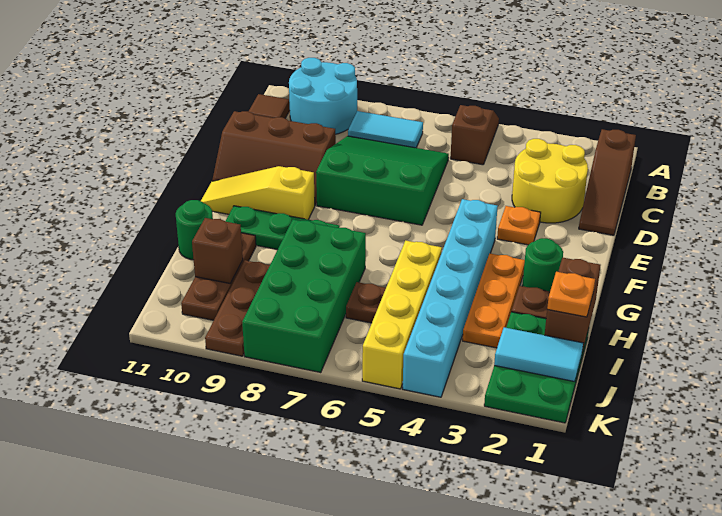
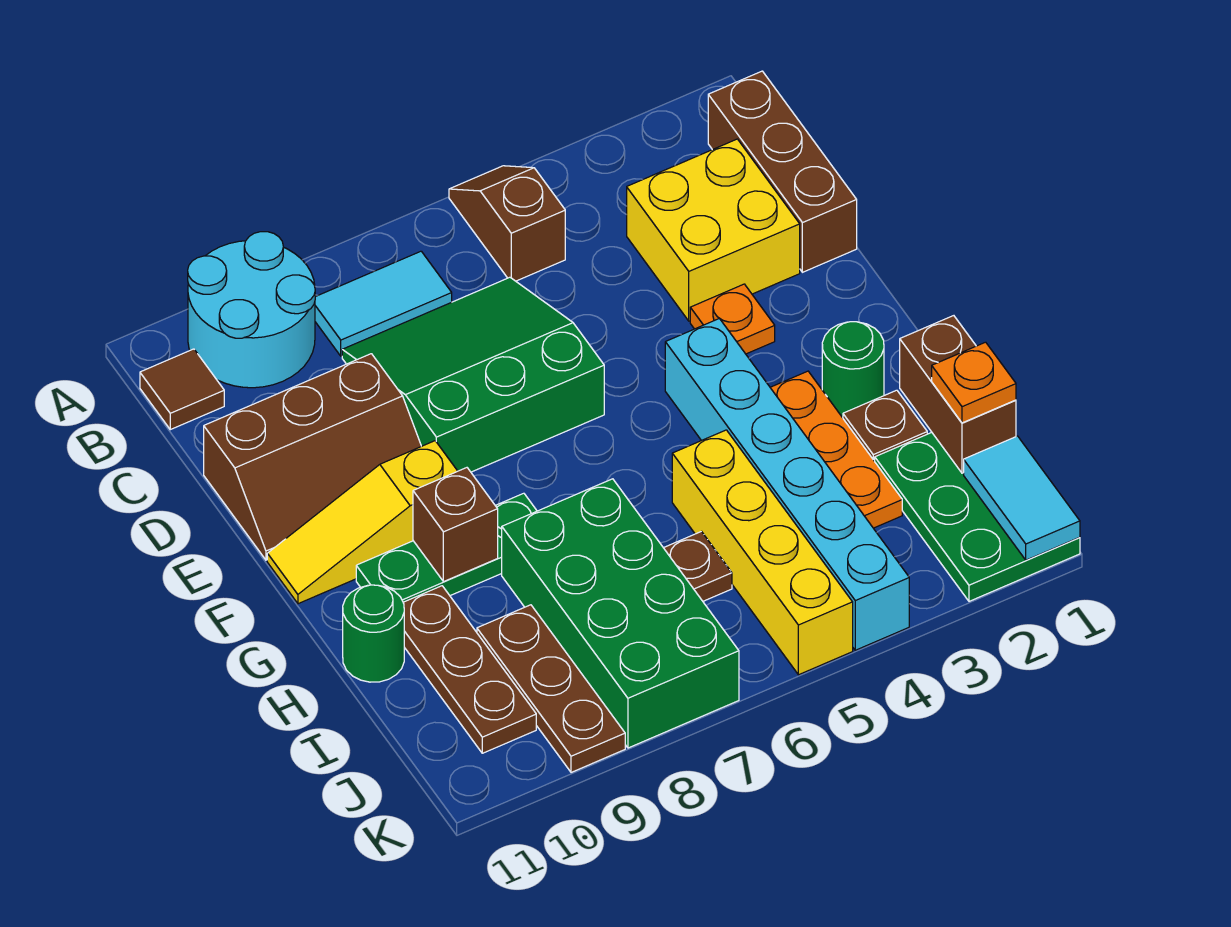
brown 1x3 slope [579,129,636,235] -> brown 1x3 brick [708,71,857,272]
yellow 2x2 round brick [512,138,588,223] -> yellow 2x2 brick [627,139,800,321]
brown 1x1 brick [192,218,243,283] -> brown 1x1 brick moved to [413,468,498,582]
cyan 1x2 tile [494,327,583,382] -> cyan 1x2 tile turned to [964,436,1080,560]

